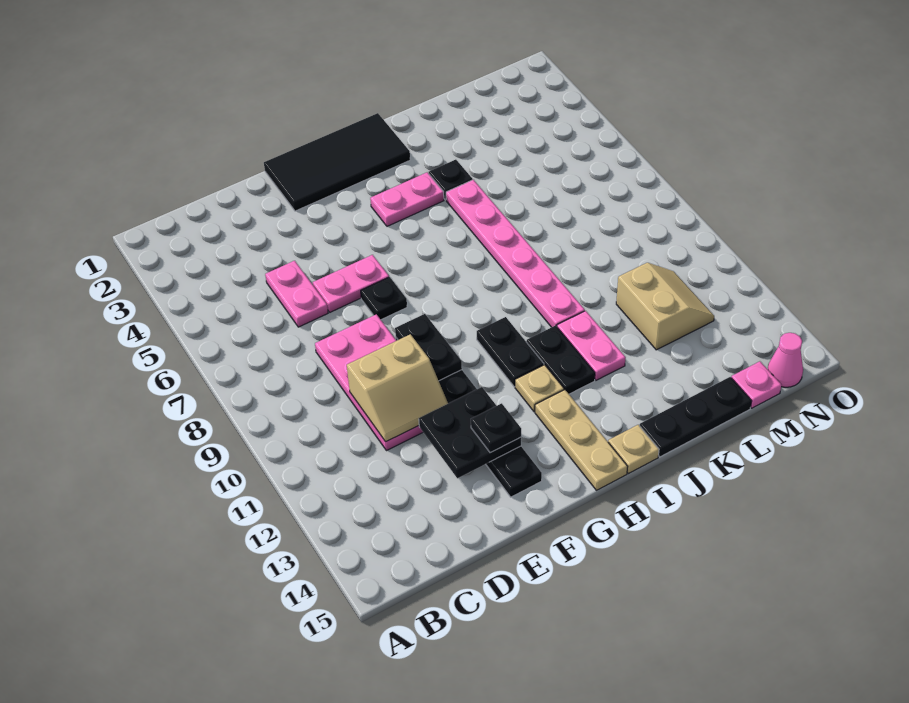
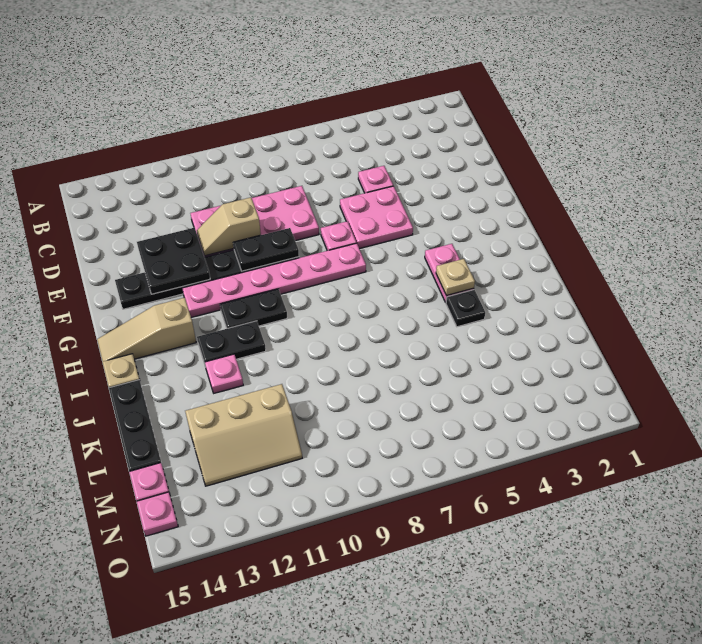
pink 1x2 plate [265,261,328,327] -> pink 1x1 plate [358,166,393,193]
tan 2x2 slope [347,334,448,442] -> tan 1x2 slope [197,197,261,256]
pink 1x2 plate [313,255,389,312] -> pink 2x2 plate [340,186,413,249]
black 2x4 tile [264,113,410,211] -> none
black 1x1 plate [361,277,407,320] -> pink 1x1 plate [321,221,357,251]
black 1x1 plate [471,403,521,453] -> none
tan 1x1 plate [515,365,564,412] -> tan 1x1 plate moved to [436,259,475,296]
tan 1x3 plate [535,390,628,490] -> tan 1x3 slope [97,298,196,361]
pink 1x6 plate [446,180,585,327] -> pink 1x6 plate moved to [182,243,366,318]
pink 1x2 plate [557,311,626,380] -> pink 1x1 plate [205,354,243,393]
tan 2x2 slope [616,263,714,350] -> tan 2x3 slope [185,384,302,486]
pink 1x1 cone [768,333,803,387] -> pink 1x1 plate [136,492,178,536]

